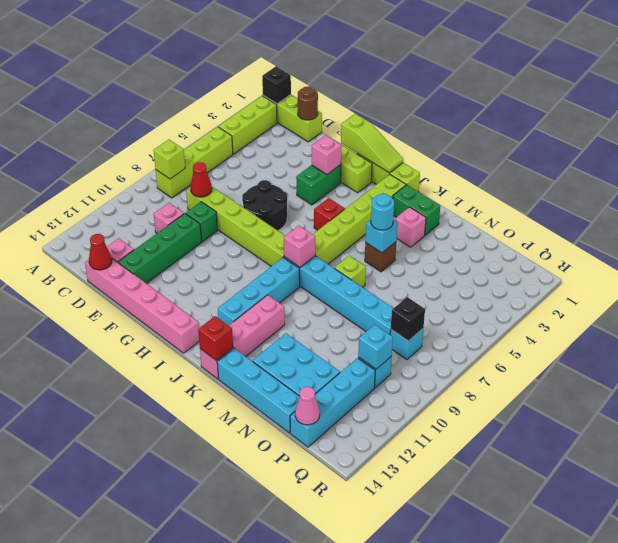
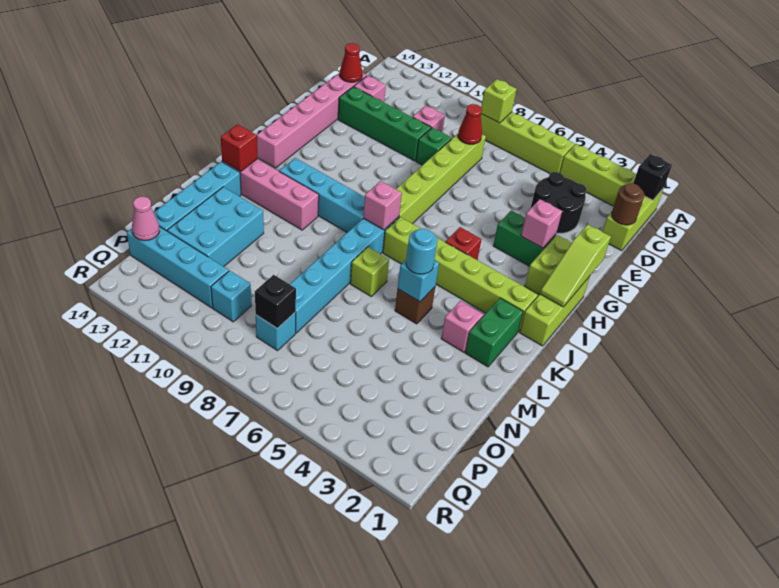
black 2x2 round brick [242,180,287,230] -> black 2x2 round brick moved to [531,172,587,233]
cyan 1x1 brick [358,325,393,369] -> none

